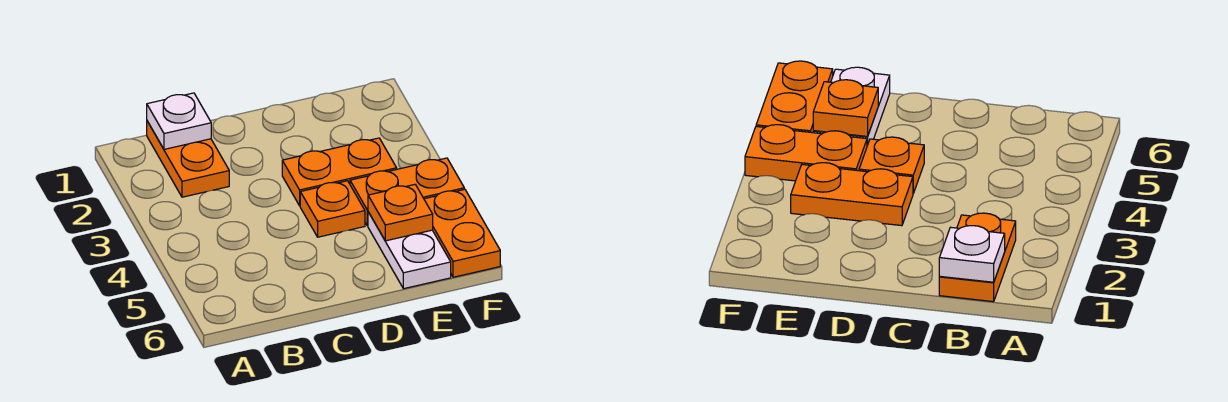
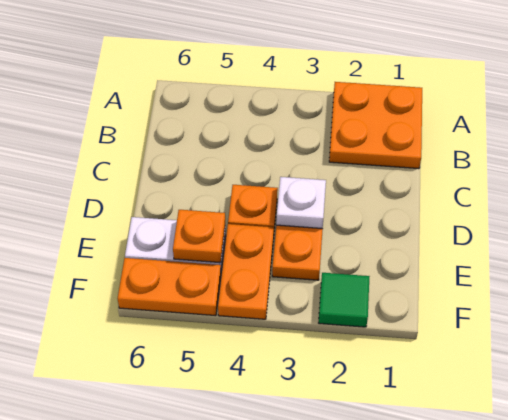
orange 1x2 plate [147,121,229,197] -> orange 2x2 plate [329,82,422,169]
white 1x1 plate [147,93,211,149] -> white 1x1 plate moved to [276,177,326,229]
none -> green 1x1 tile [319,273,370,327]

